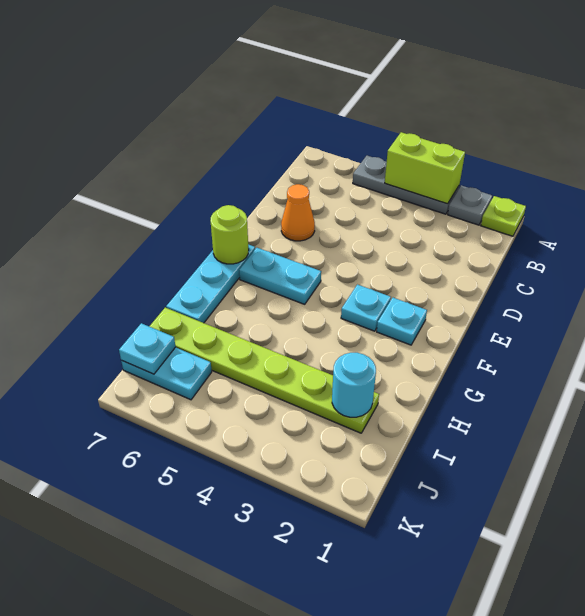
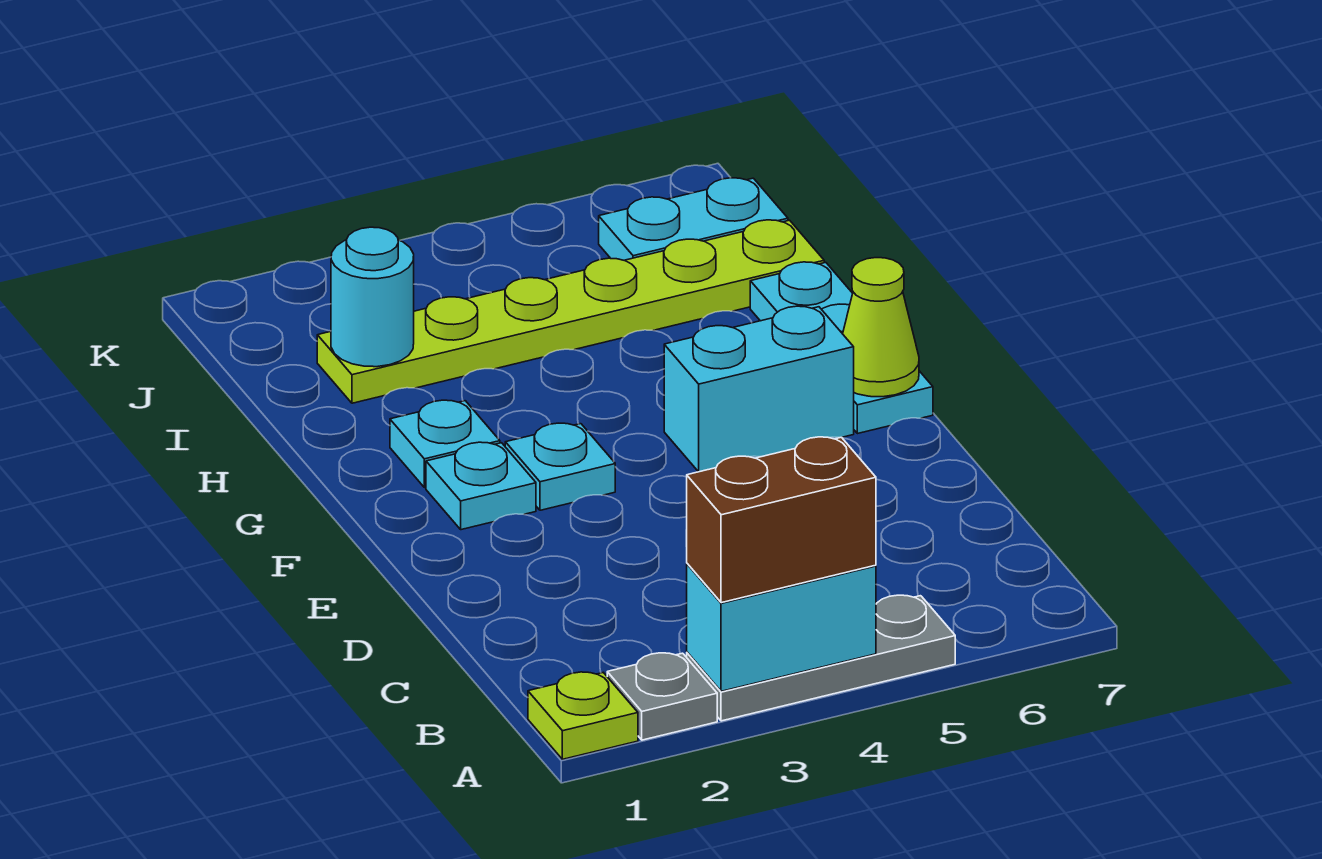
lime 1x2 brick [385,132,465,204] -> cyan 1x2 brick [687,564,876,691]
none -> brown 1x2 brick [687,437,876,603]
orange 1x1 cone [281,184,315,241] -> none
cyan 1x2 plate [239,248,321,304] -> cyan 1x2 brick [664,306,854,472]
lime 1x1 round brick [210,205,249,264] -> lime 1x1 cone [843,258,919,397]
cyan 1x1 plate [119,323,175,374] -> cyan 1x1 plate moved to [390,400,500,488]

